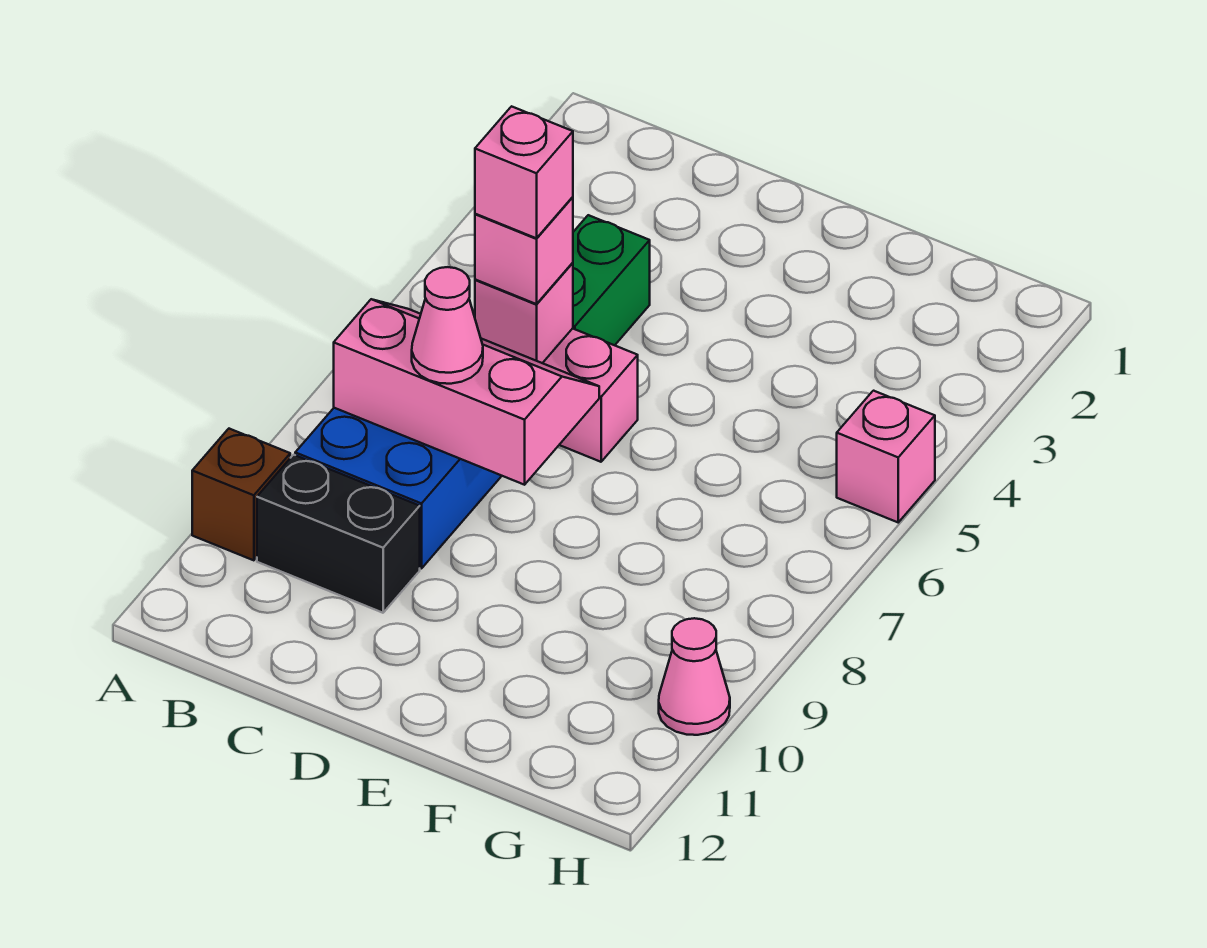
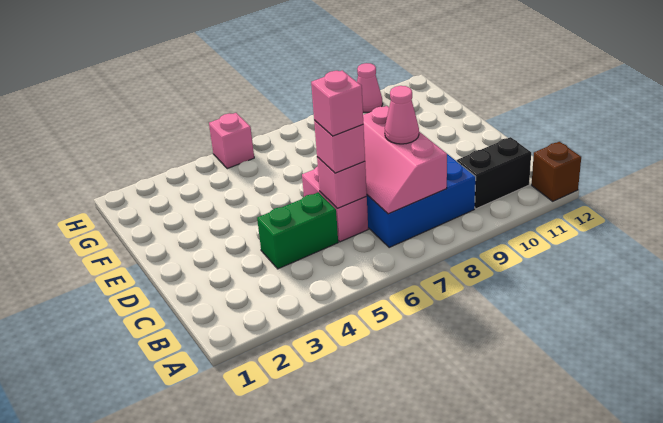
brown 1x1 brick [192,429,290,560] -> brown 1x1 brick moved to [532,142,581,201]
black 1x2 brick [257,455,420,613] -> black 1x2 brick turned to [457,137,531,209]

